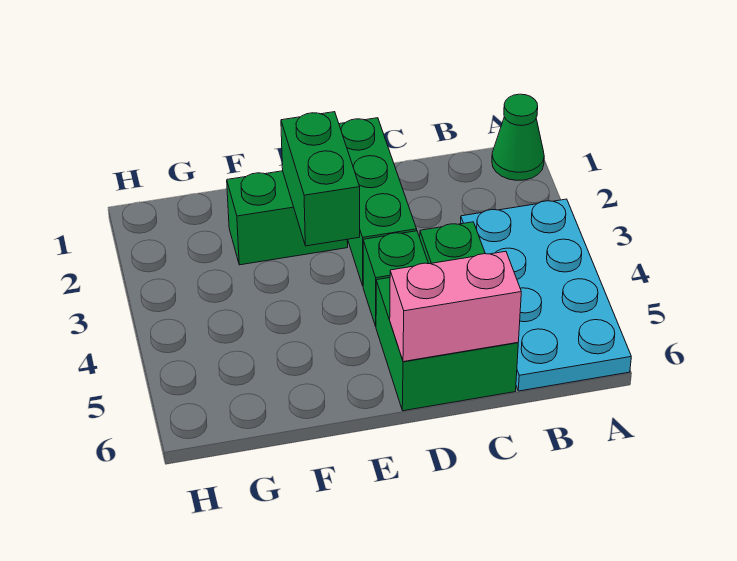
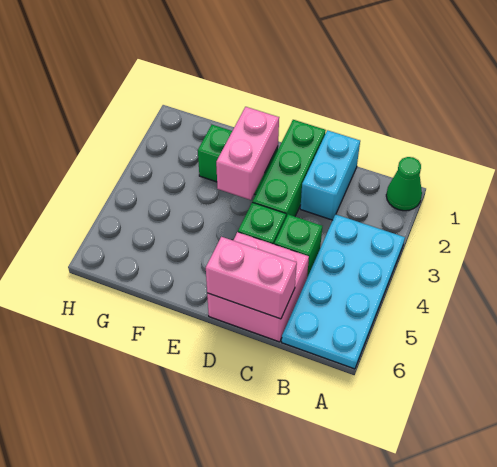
none -> cyan 1x2 brick [300,130,360,220]
green 2x2 brick [376,278,518,411] -> pink 2x2 brick [207,232,309,342]
green 1x2 brick [281,112,360,246] -> pink 1x2 brick [216,107,279,200]

